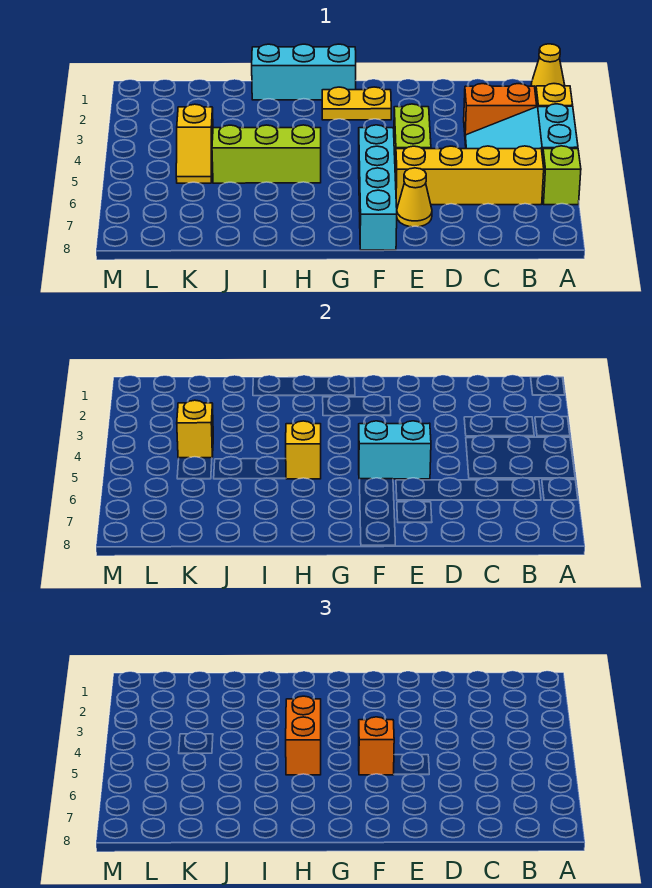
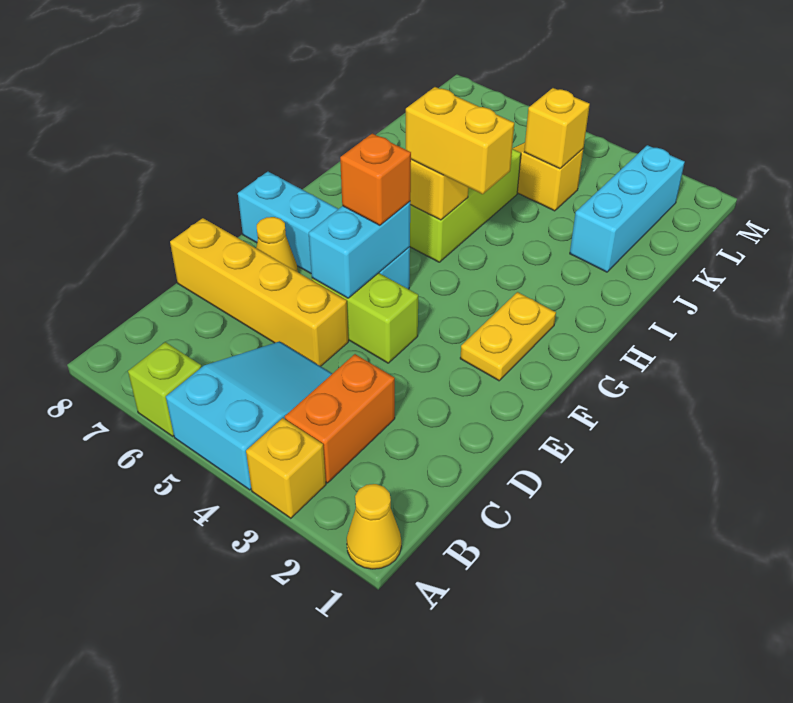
yellow 1x4 brick [395,146,544,205] -> yellow 1x4 brick turned to [170,218,348,366]
cyan 1x3 brick [252,44,356,100] -> cyan 1x3 brick moved to [570,145,685,272]
orange 1x2 brick [286,696,321,775] -> yellow 1x2 brick [406,87,514,194]

